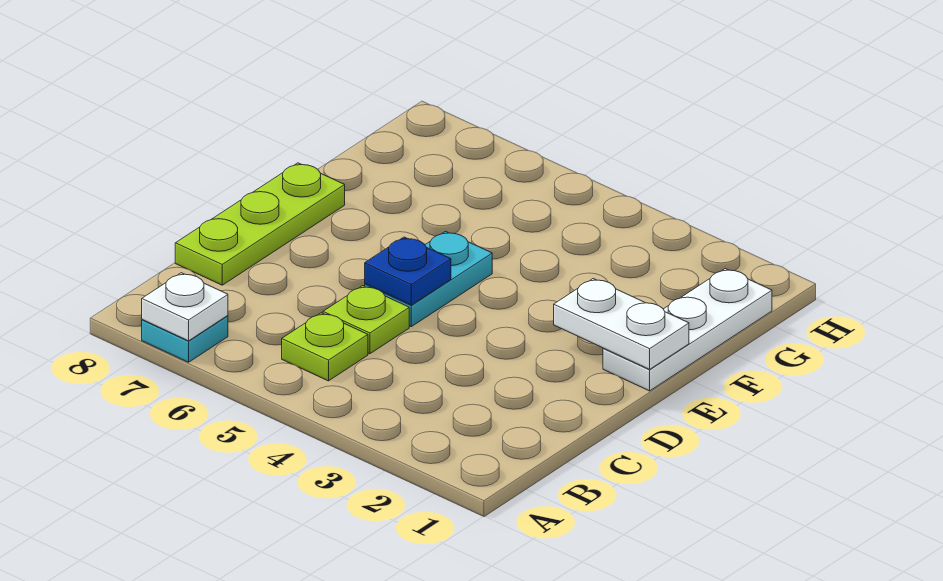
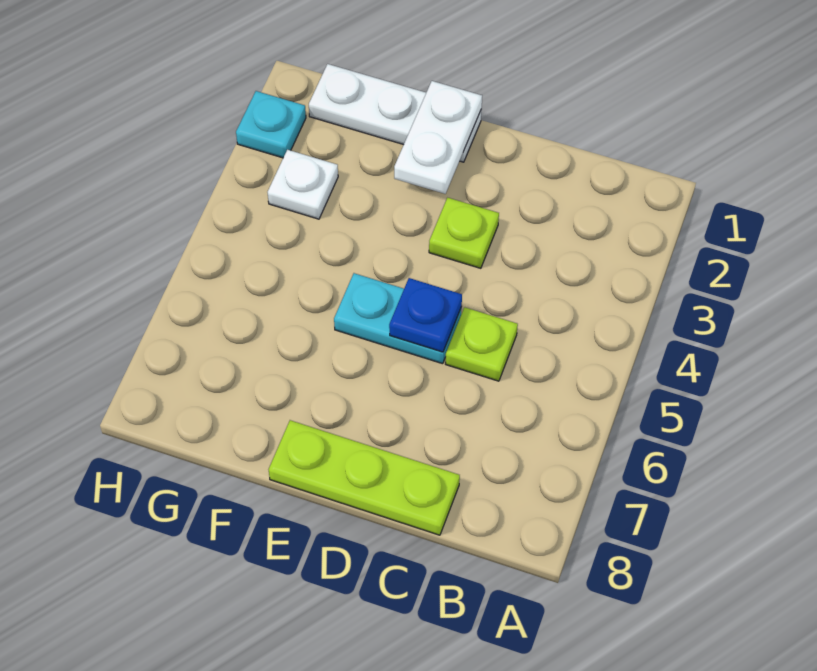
cyan 1x1 plate [142,316,228,362] -> cyan 1x1 plate moved to [236,91,306,158]
white 1x1 plate [142,273,228,341] -> white 1x1 plate moved to [268,150,338,219]
lime 1x1 plate [282,313,368,381] -> lime 1x1 plate moved to [429,198,499,268]

